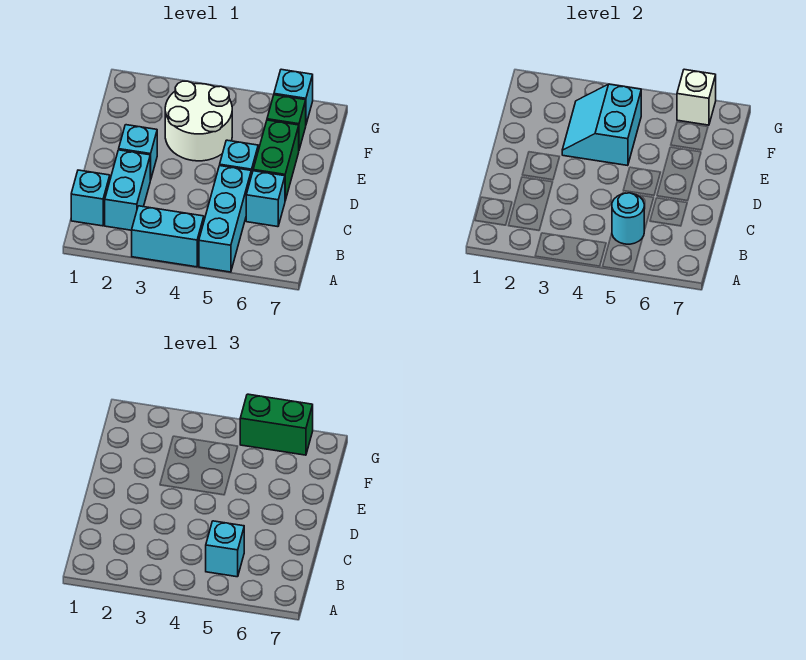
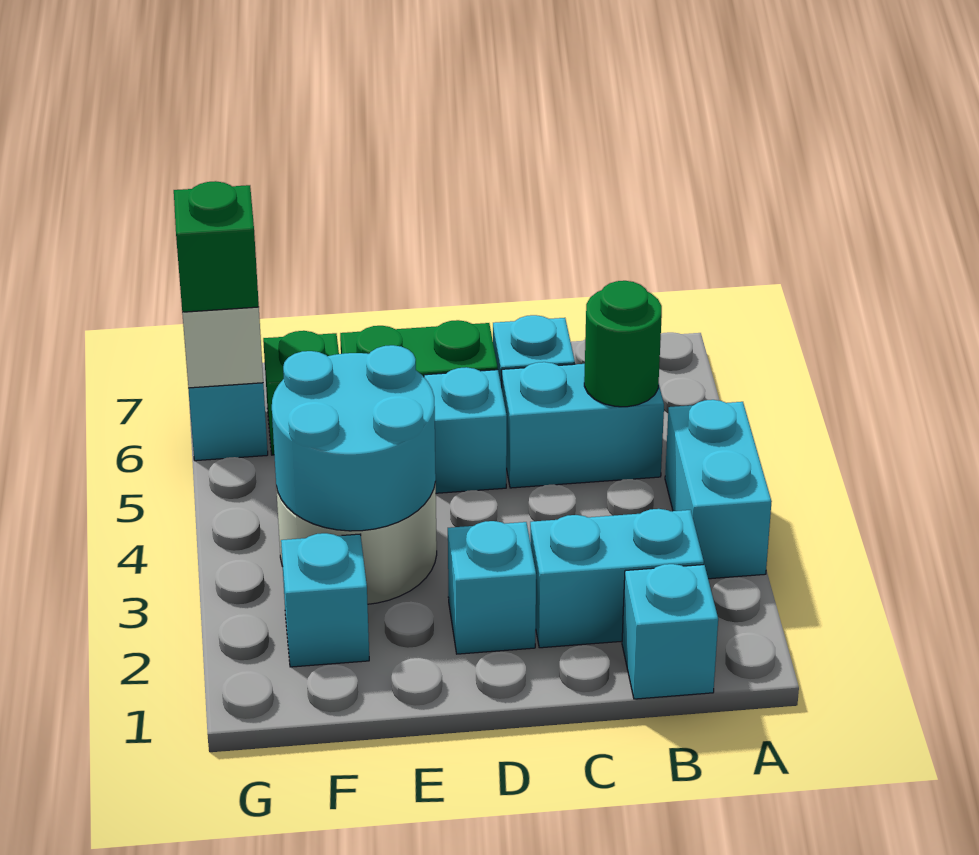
cyan 1x3 brick [199,166,251,272] -> cyan 1x2 brick [502,362,664,488]
cyan 1x1 round brick [612,193,644,244] -> green 1x1 round brick [584,281,662,407]
cyan 1x1 brick [206,521,244,577] -> cyan 1x1 brick moved to [281,533,369,667]
cyan 2x2 slope [562,84,641,166] -> cyan 2x2 round brick [272,345,436,531]
green 1x2 brick [240,394,313,455] -> green 1x1 brick [174,181,259,312]

